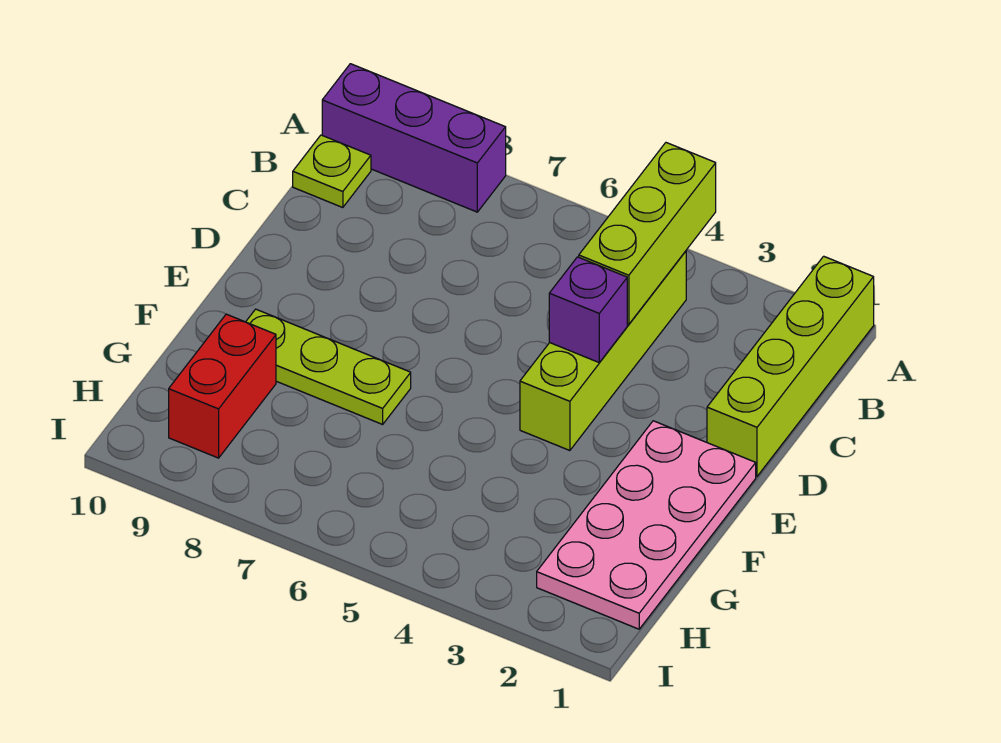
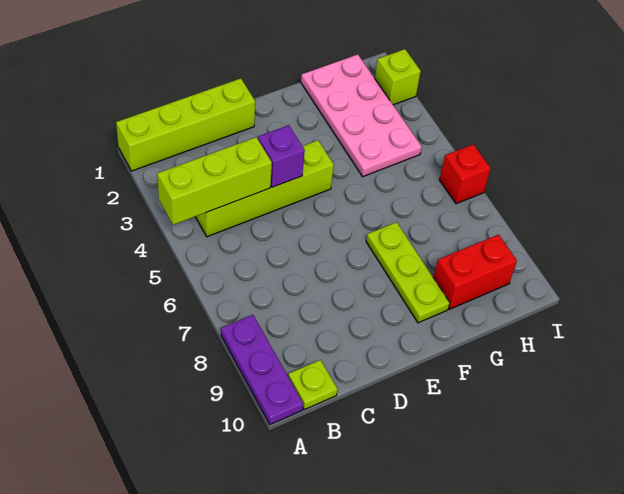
purple 1x3 brick [322,64,506,212] -> purple 1x3 plate [221,315,303,425]
pink 2x4 plate [537,421,756,629] -> pink 2x4 plate turned to [301,54,422,177]
none -> lime 1x1 brick [375,49,421,105]
none -> red 1x1 brick [439,144,491,204]

